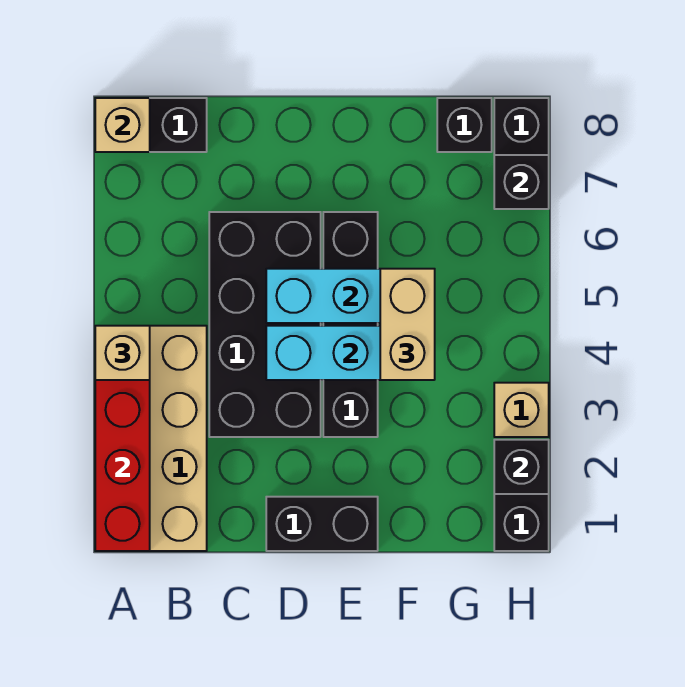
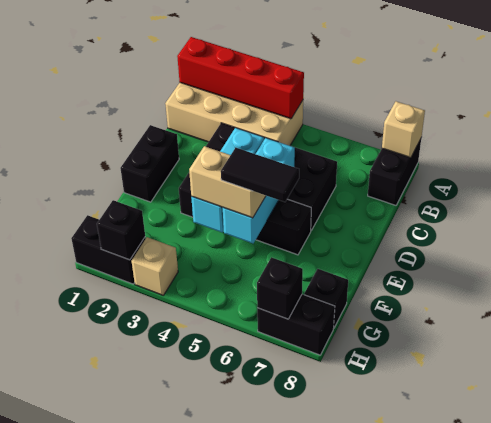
tan 1x1 brick [95,326,150,380] -> none
none -> black 1x2 tile [221,148,299,202]

